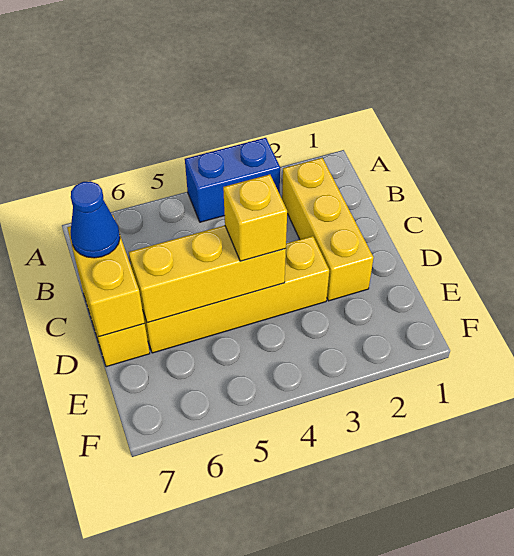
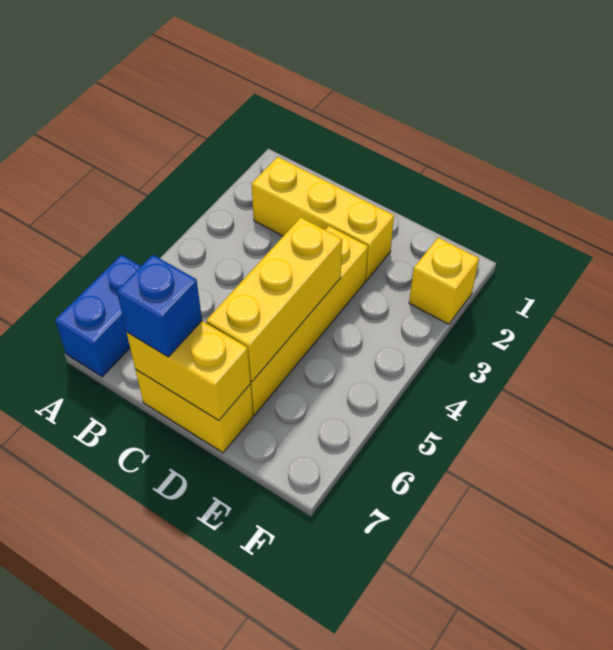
blue 1x2 brick [185,138,280,222] -> blue 1x2 brick moved to [55,255,141,377]
blue 1x1 cone [71,181,120,258] -> blue 1x1 brick [117,255,202,357]
yellow 1x1 brick [223,174,287,261] -> yellow 1x1 brick moved to [409,238,479,324]

